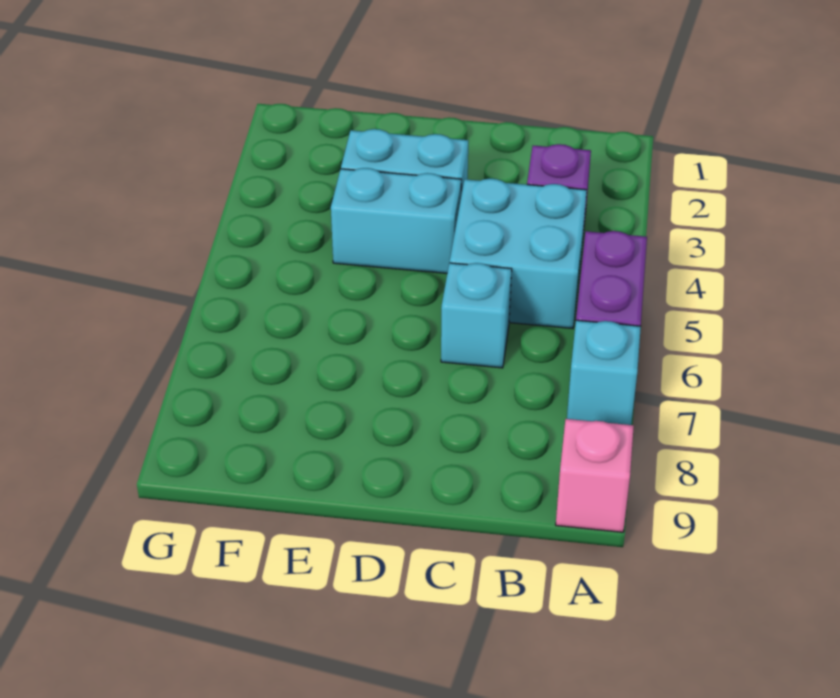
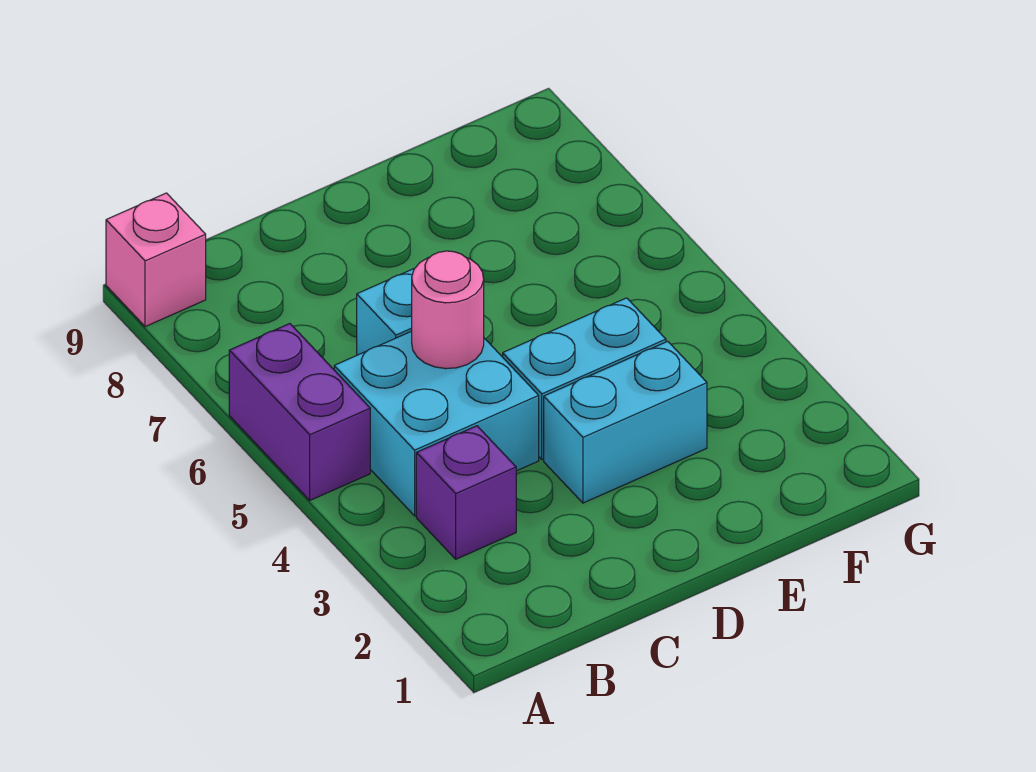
cyan 1x1 brick [567,320,641,425] -> none
none -> pink 1x1 round brick [412,251,484,369]

